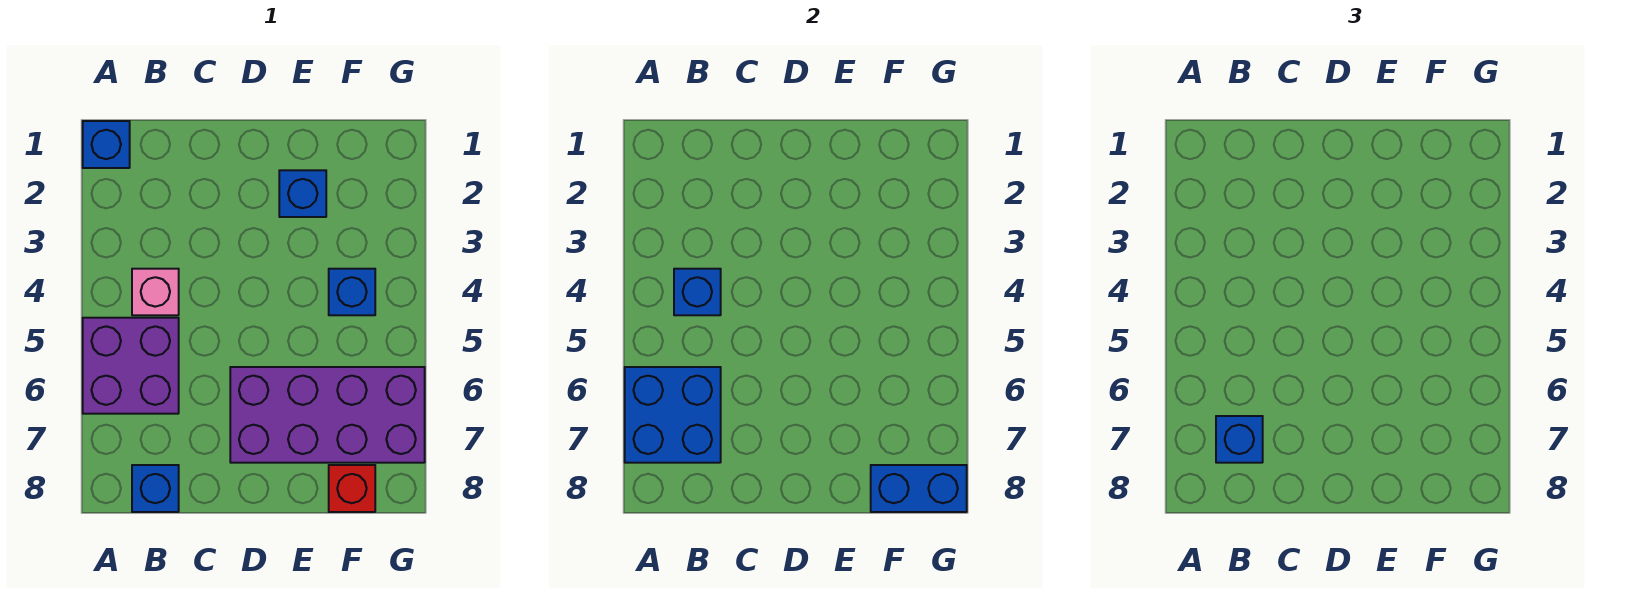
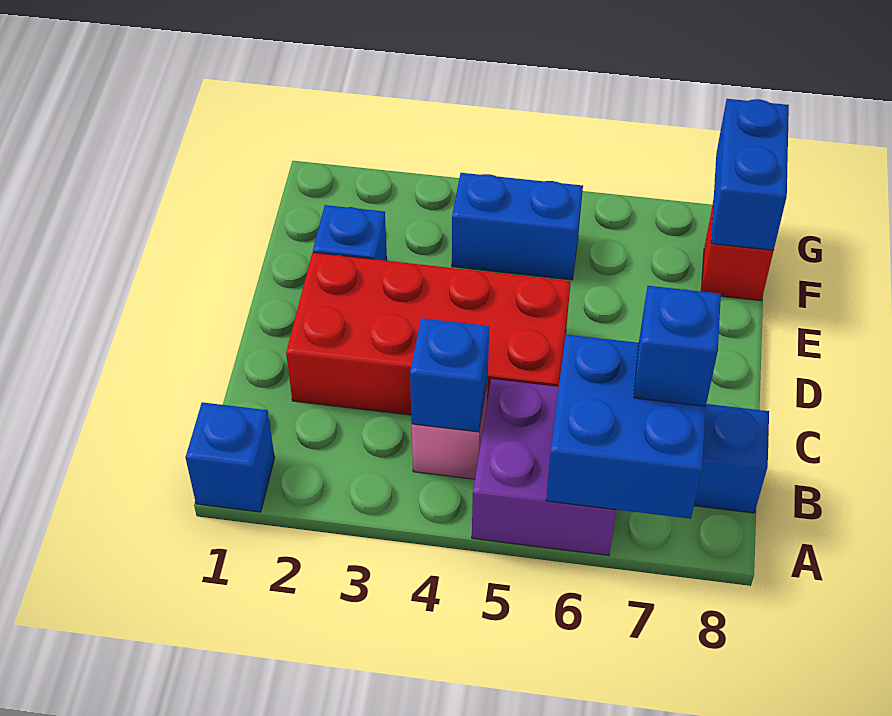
none -> red 2x4 brick [286,253,571,415]
purple 2x4 brick [230,367,425,463] -> none
blue 1x1 brick [329,269,375,315] -> blue 1x2 brick [452,173,583,280]

